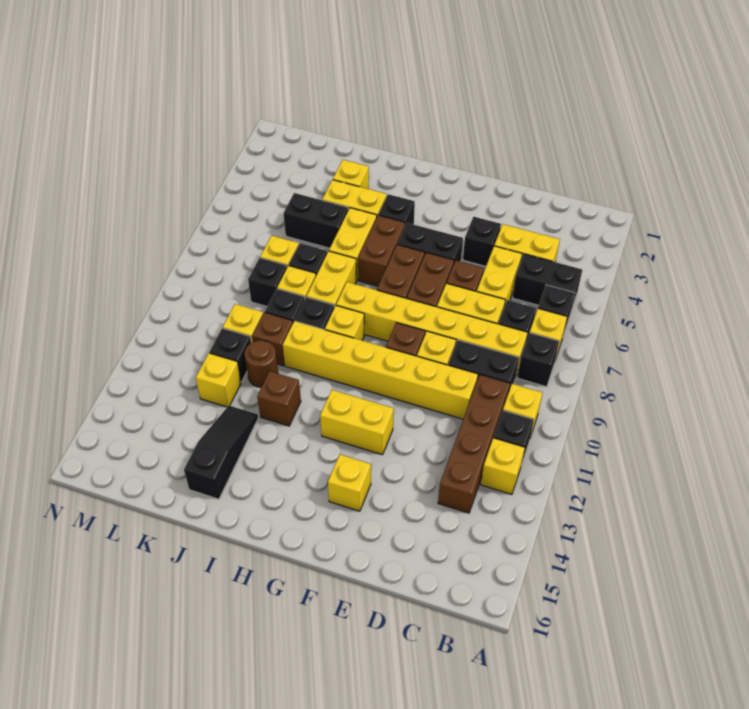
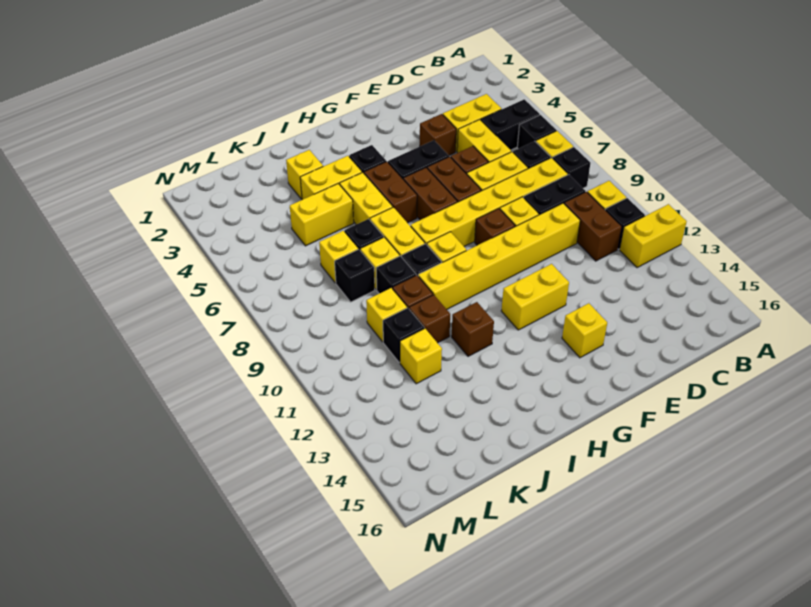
yellow 1x1 brick [481,438,525,494] -> yellow 1x2 brick [620,204,687,267]
brown 1x4 brick [438,375,510,513] -> brown 1x2 brick [564,192,622,261]
black 1x1 brick [463,217,501,266] -> brown 1x1 brick [420,114,456,155]
black 1x2 brick [283,193,348,248] -> yellow 1x2 brick [290,184,354,246]
brown 1x1 round brick [245,340,278,387] -> brown 1x1 brick [409,295,450,343]
black 1x3 slope [184,406,258,499] -> none

